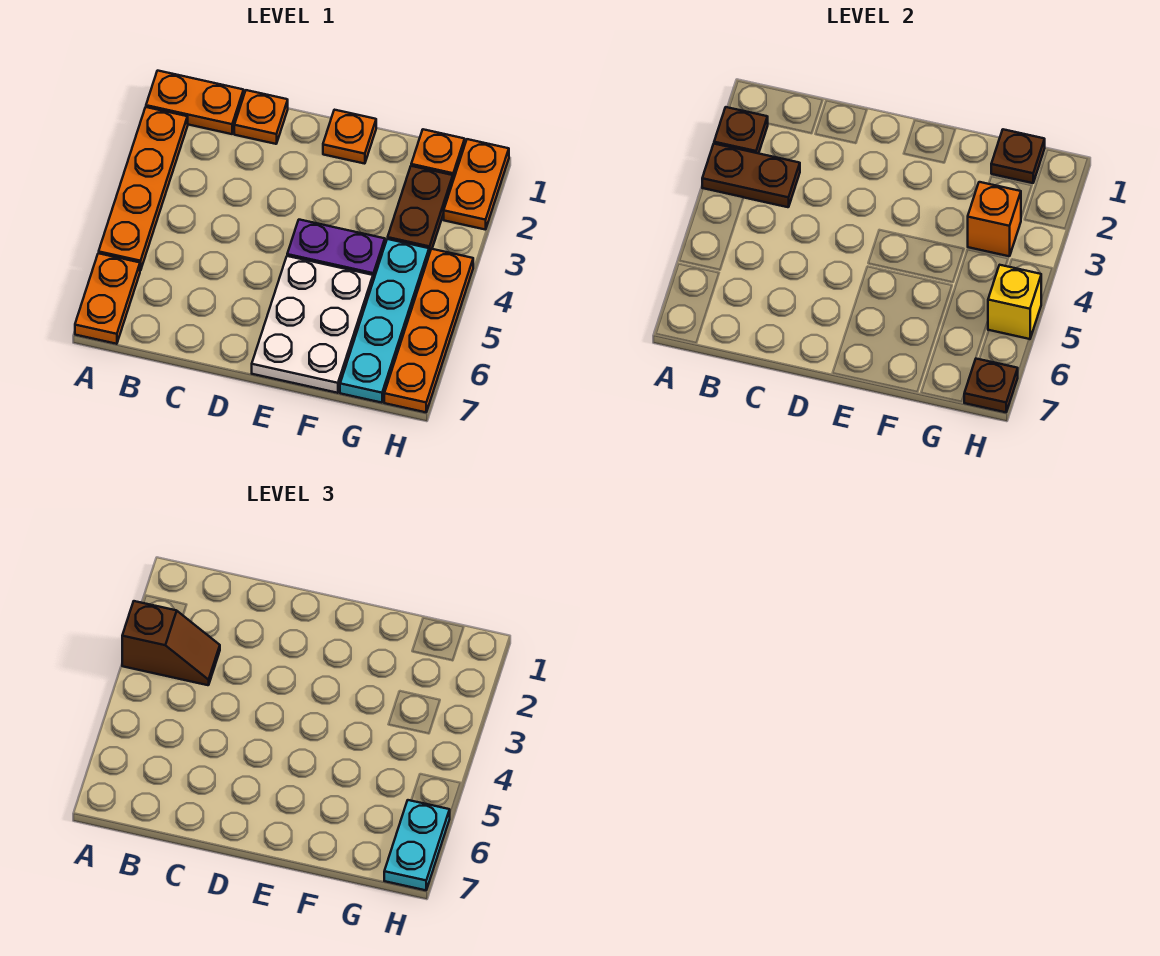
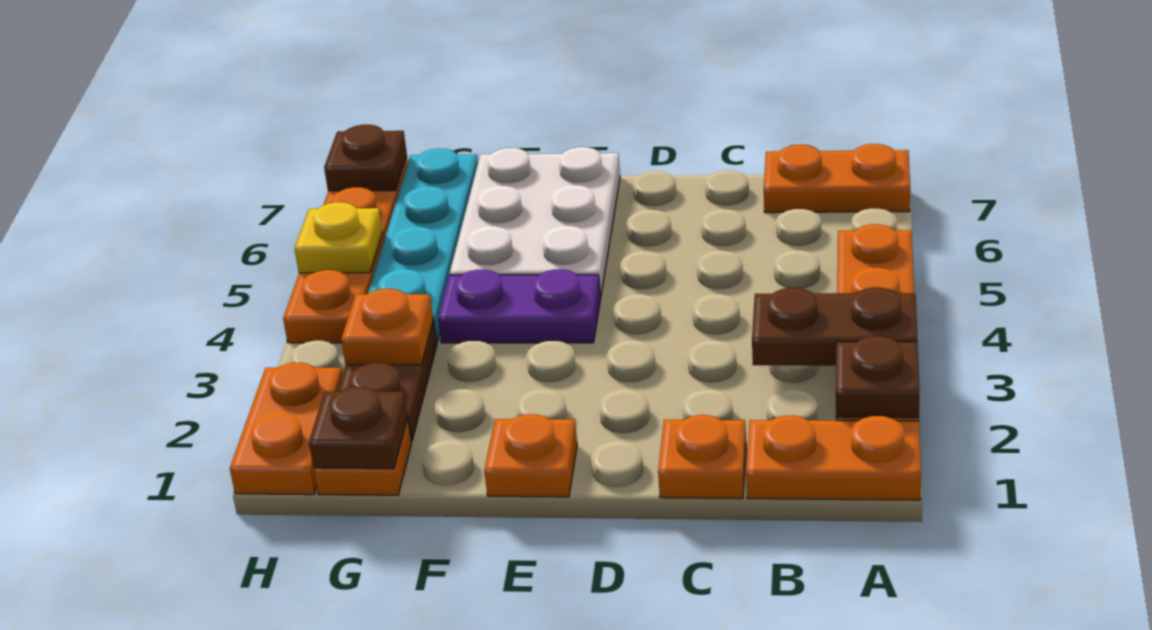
brown 1x2 slope [122,601,220,685] -> none
orange 1x2 plate [75,253,140,344] -> orange 1x2 plate turned to [764,144,910,213]
orange 1x1 brick [968,182,1021,256] -> orange 1x1 plate [341,289,433,365]
yellow 1x1 brick [988,265,1041,339] -> yellow 1x1 plate [295,202,383,273]
cyan 1x2 plate [384,800,450,890] -> none

